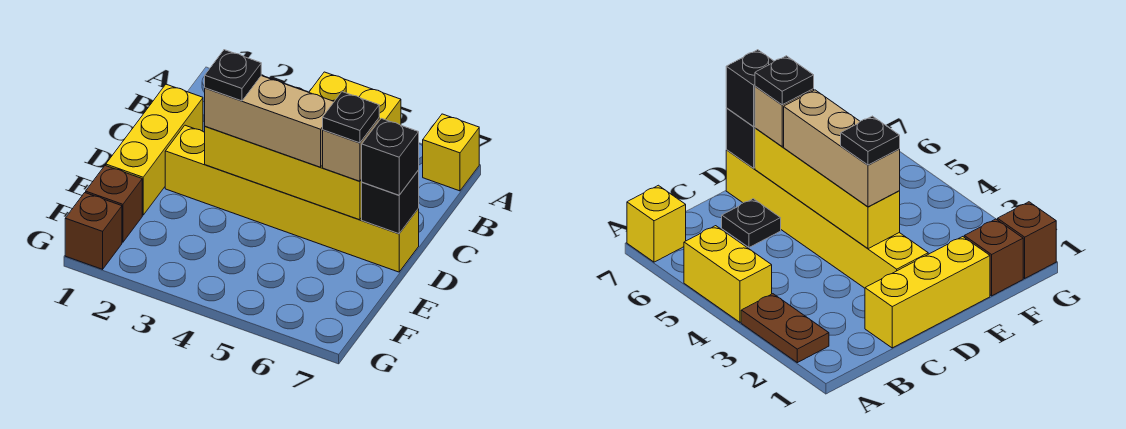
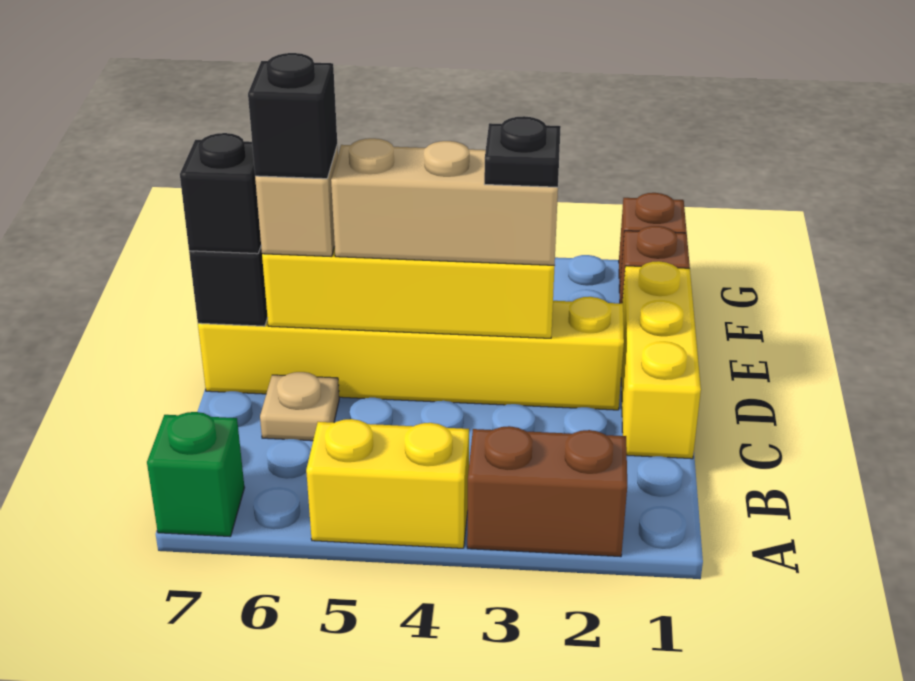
brown 1x2 plate [741,294,829,363] -> brown 1x2 brick [467,426,627,557]
yellow 1x1 brick [423,114,479,191] -> green 1x1 brick [147,412,245,536]
black 1x1 plate [722,199,781,247] -> tan 1x1 plate [260,372,339,441]
black 1x1 plate [323,92,379,143] -> black 1x1 brick [248,53,337,179]

